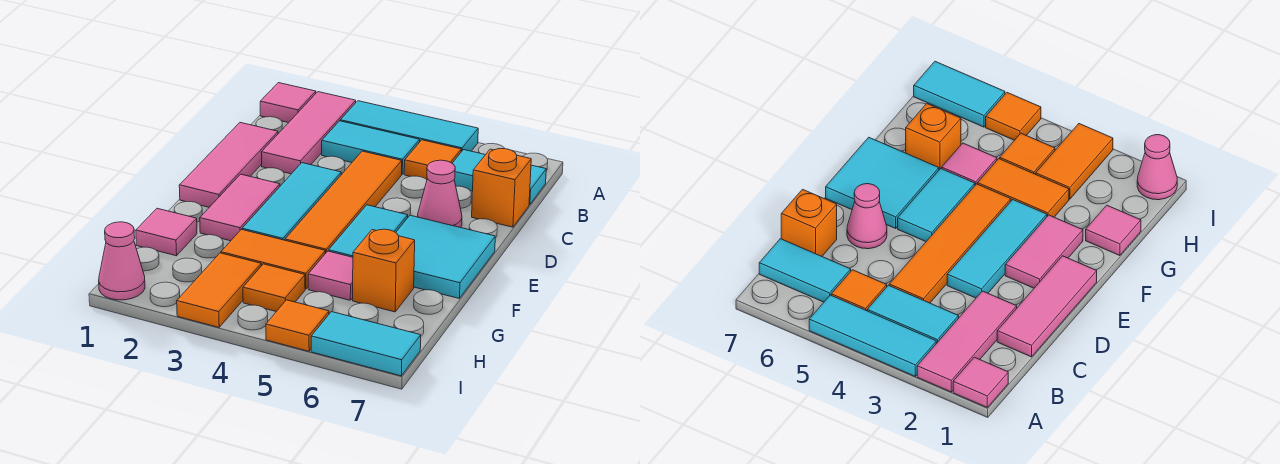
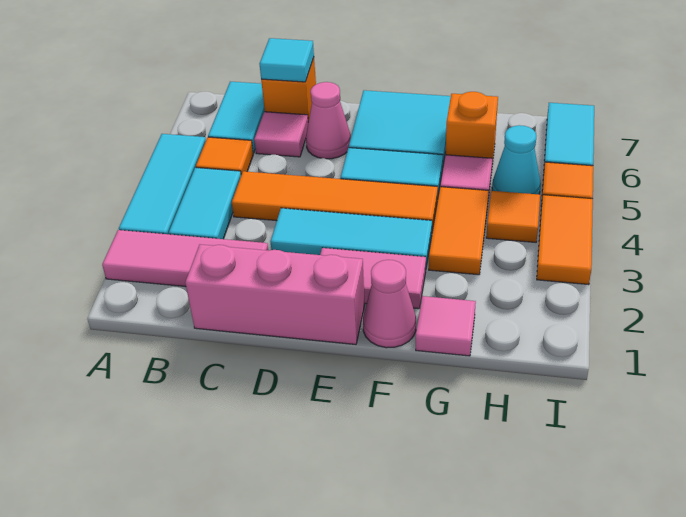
pink 1x1 tile [260,83,316,123] -> pink 1x1 tile moved to [254,112,308,157]
pink 1x3 tile [179,123,278,207] -> pink 1x3 brick [185,244,365,344]
none -> cyan 1x1 tile [260,38,314,82]
orange 1x2 tile [177,253,261,327] -> orange 1x2 tile turned to [537,195,593,285]
none -> cyan 1x1 cone [492,125,541,194]
pink 1x1 cone [99,222,145,300] -> pink 1x1 cone moved to [363,260,416,348]

